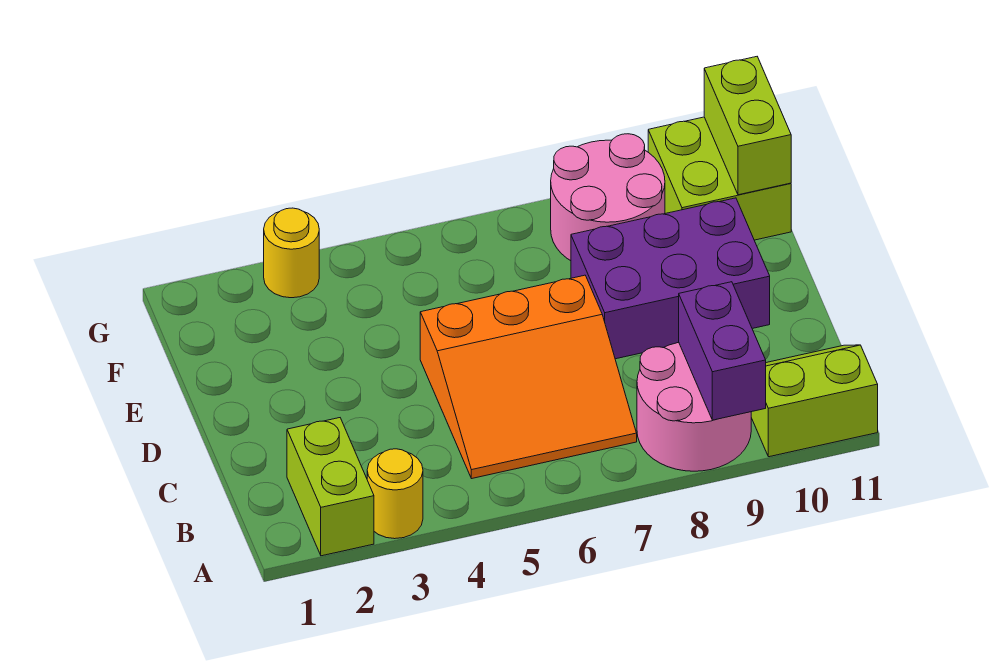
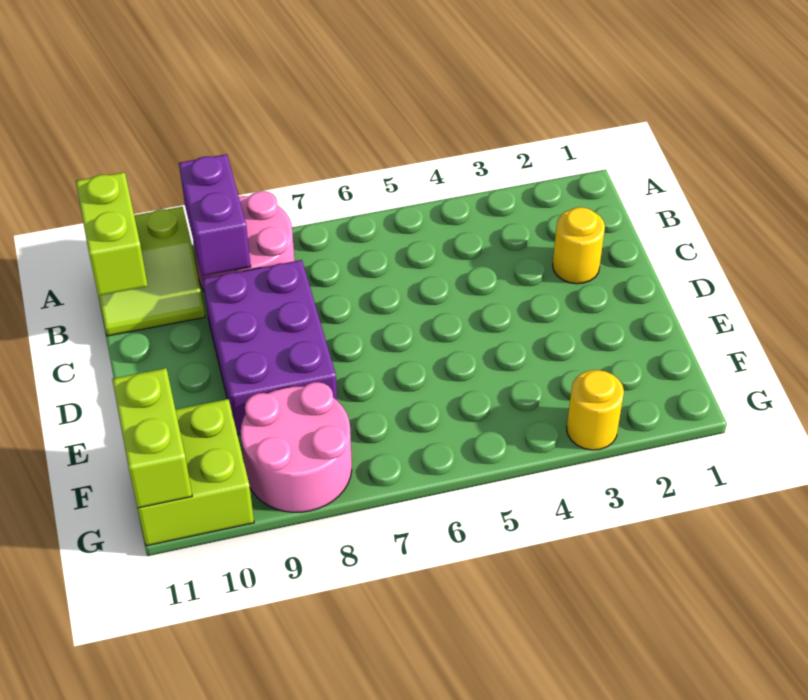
lime 1x2 brick [287,418,374,556] -> lime 1x2 brick moved to [76,172,148,296]
yellow 1x1 round brick [367,449,423,539] -> yellow 1x1 round brick moved to [553,207,605,284]
orange 3x3 slope [420,275,637,479] -> none
purple 2x3 brick [571,198,770,359] -> purple 2x3 brick turned to [203,260,337,435]

